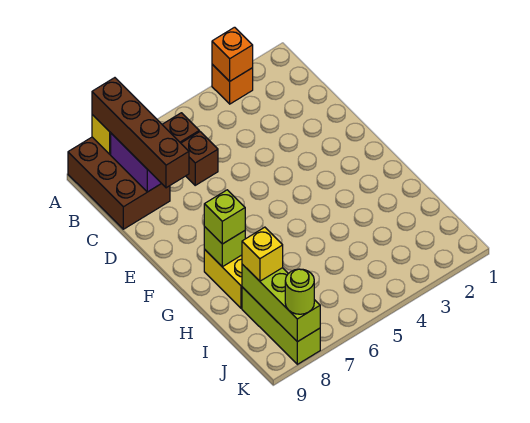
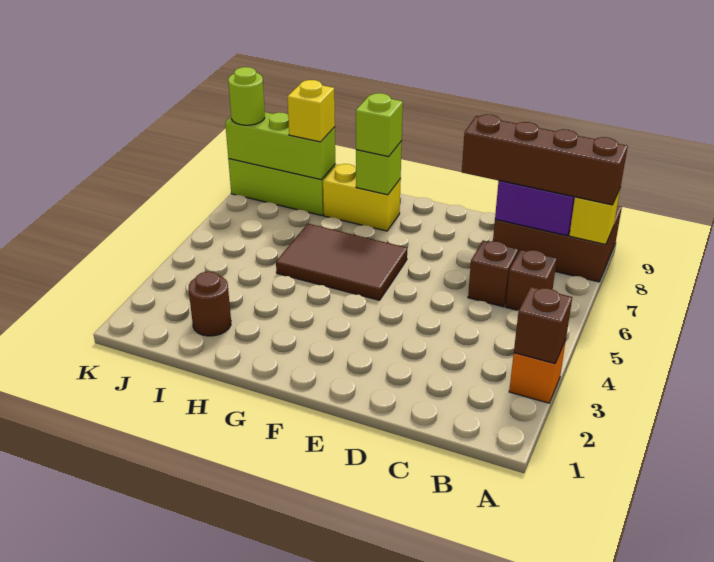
orange 1x1 brick [212,27,253,81] -> brown 1x1 brick [514,287,572,364]
none -> brown 2x3 tile [276,224,407,300]
none -> brown 1x1 round brick [189,272,231,336]

